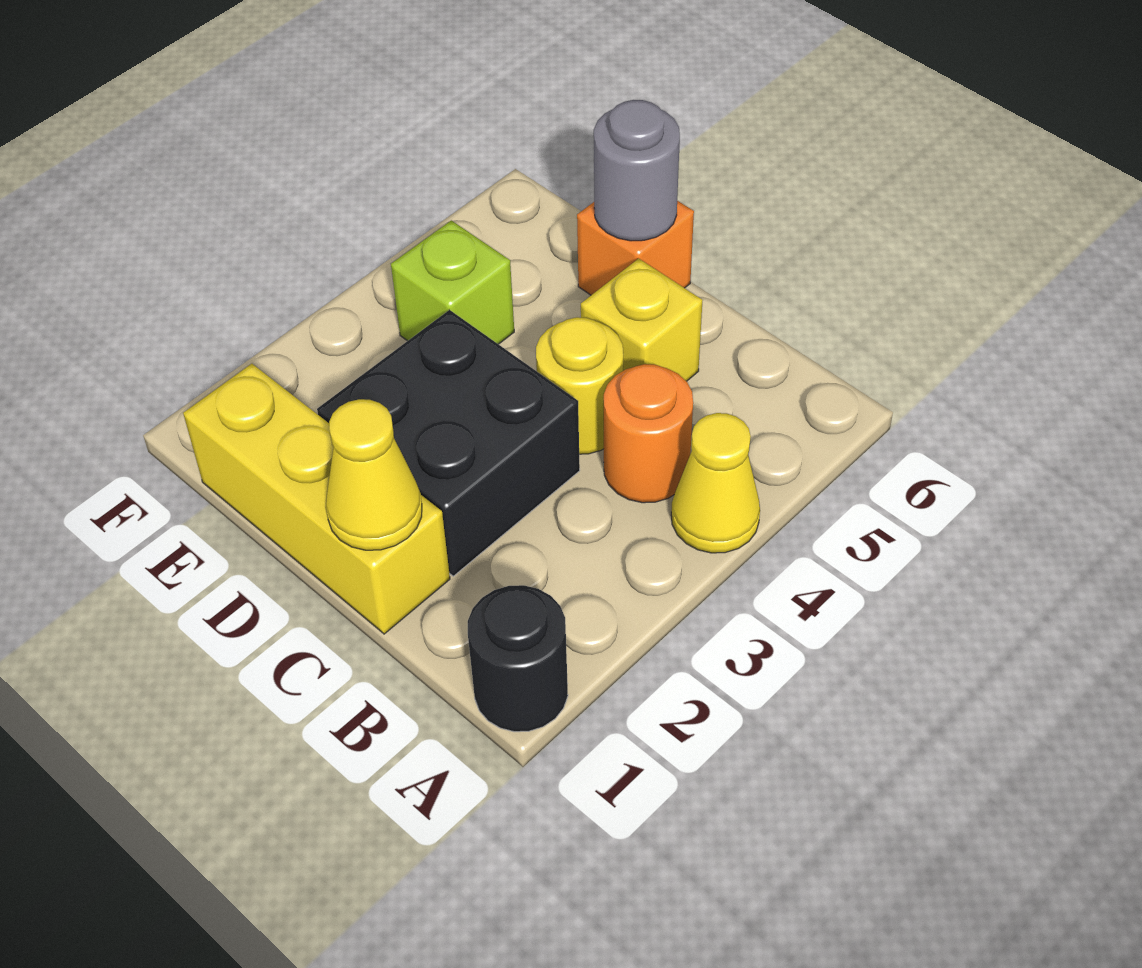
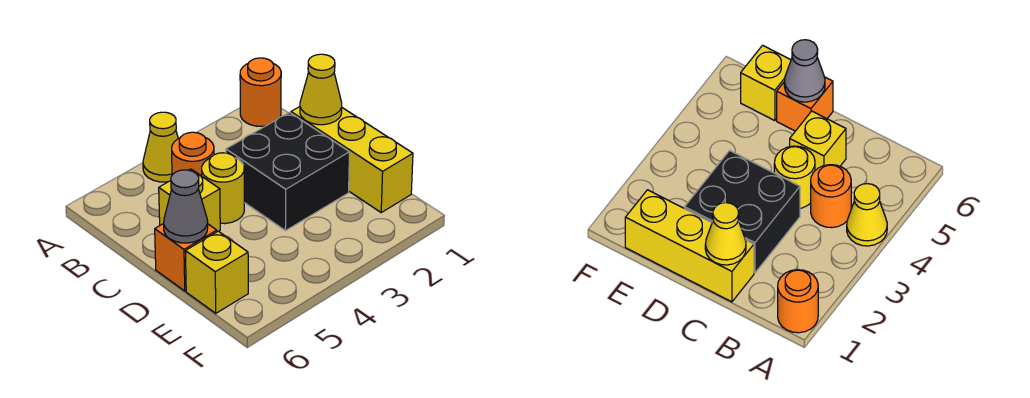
black 1x1 round brick [468,585,568,732] -> orange 1x1 round brick [240,58,281,126]
grey 1x1 round brick [594,100,680,241] -> grey 1x1 cone [164,170,208,243]
lime 1x1 brick [391,220,514,344] -> none
none -> yellow 1x1 brick [185,231,248,313]

